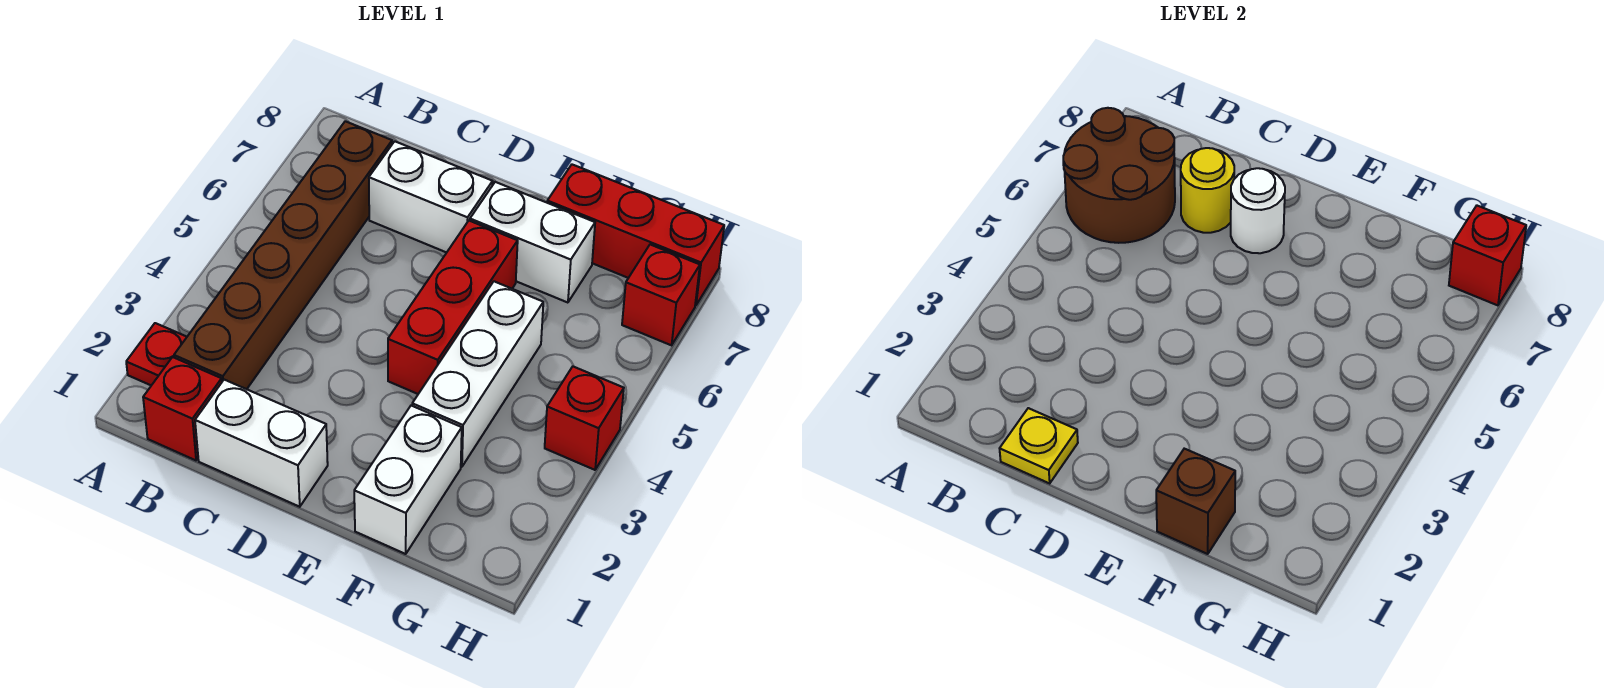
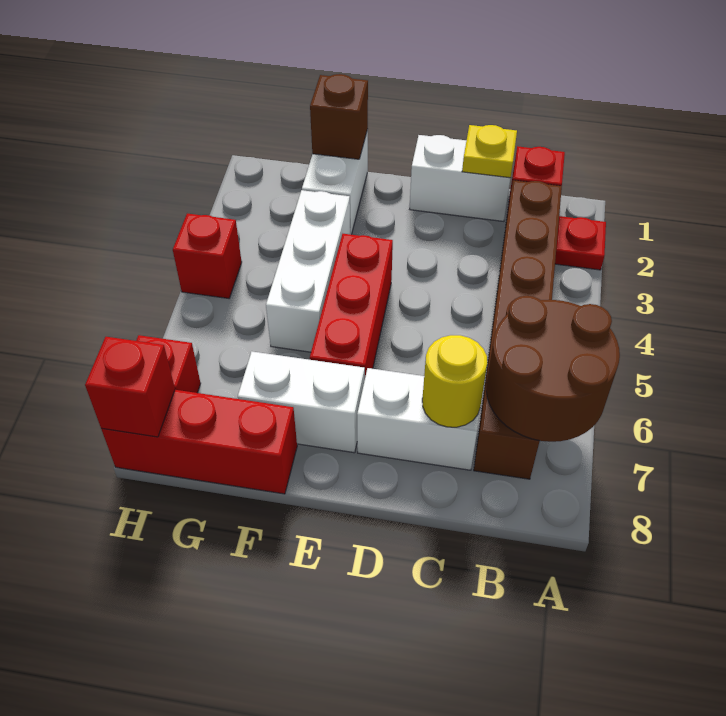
white 1x1 round brick [1231,168,1285,253] -> none

